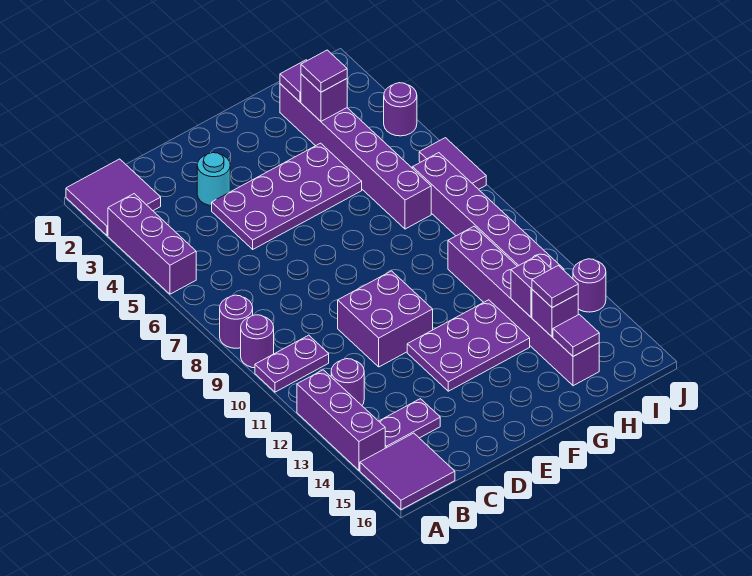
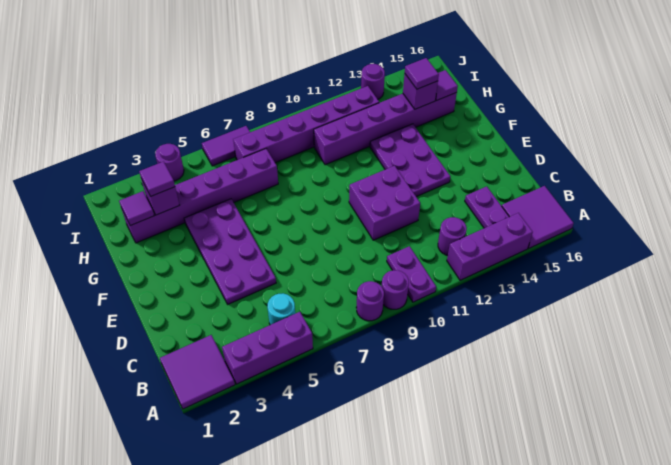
cyan 1x1 round brick [197,153,230,206] -> cyan 1x1 round brick moved to [268,293,295,325]
purple 1x1 brick [511,256,551,317] -> none

